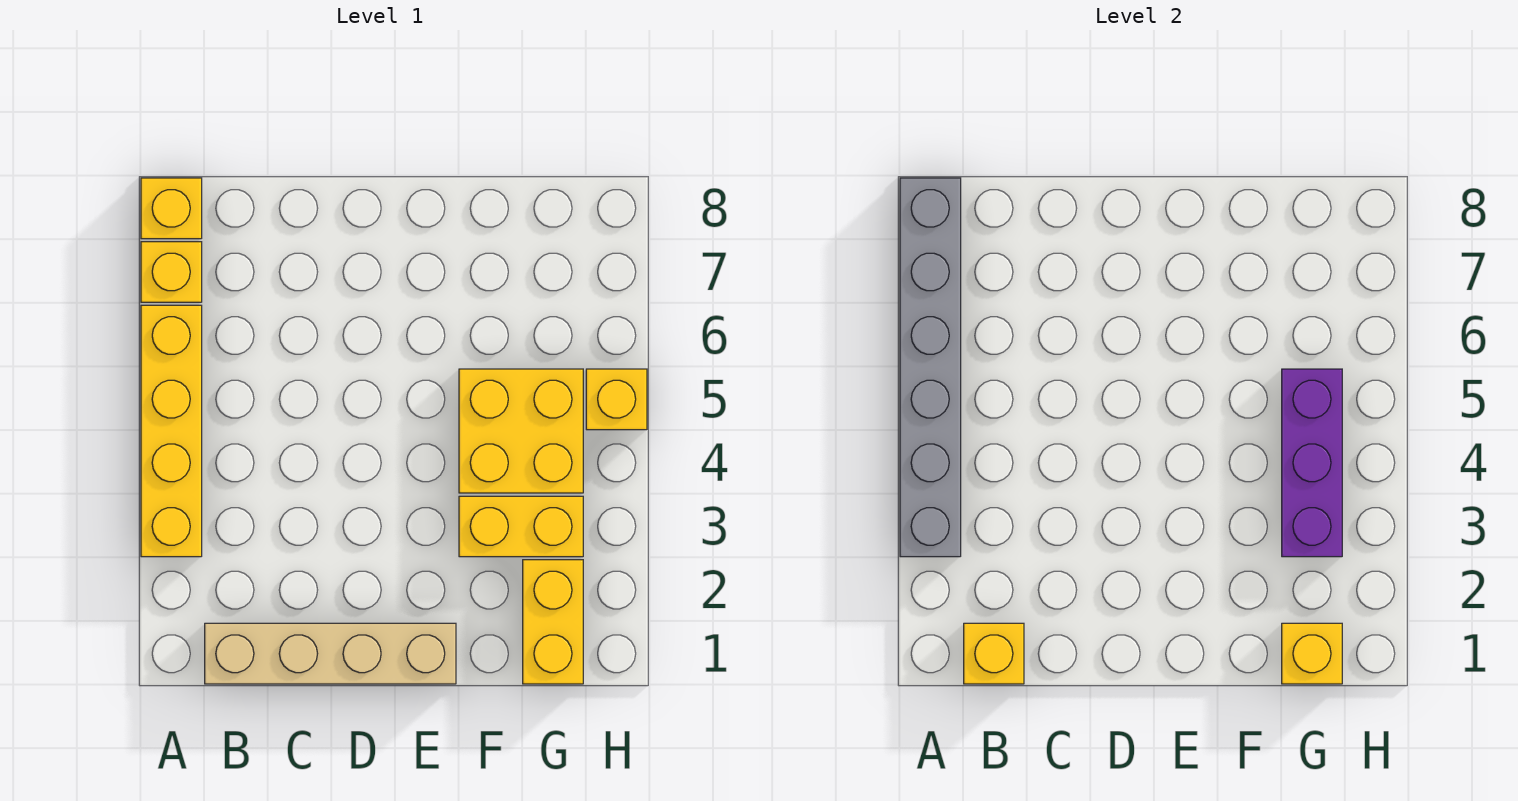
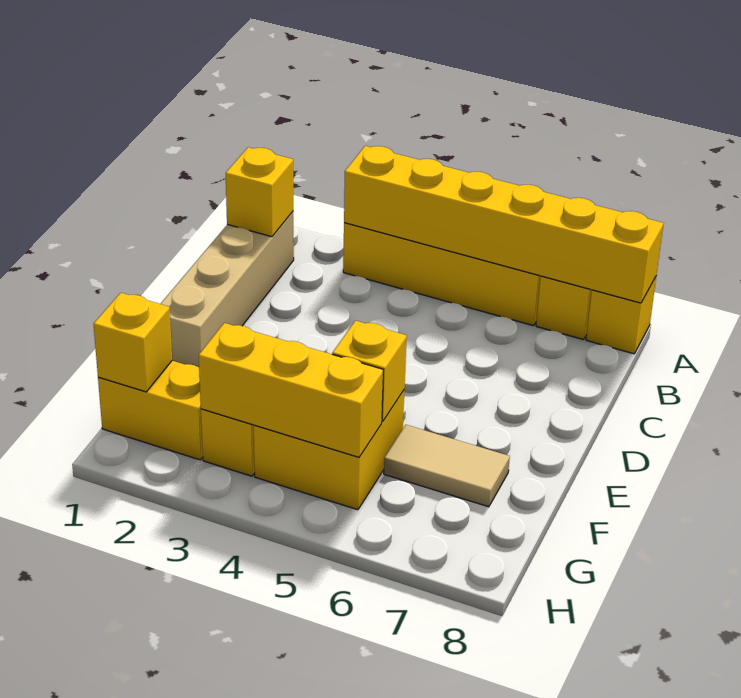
grey 1x6 brick [900,178,961,557] -> yellow 1x6 brick [344,146,664,303]
none -> tan 1x2 tile [384,425,510,507]
purple 1x3 brick [1282,369,1342,557] -> yellow 1x3 brick [199,323,383,457]
yellow 1x1 brick [586,369,647,430] -> yellow 1x1 brick moved to [332,321,407,421]

